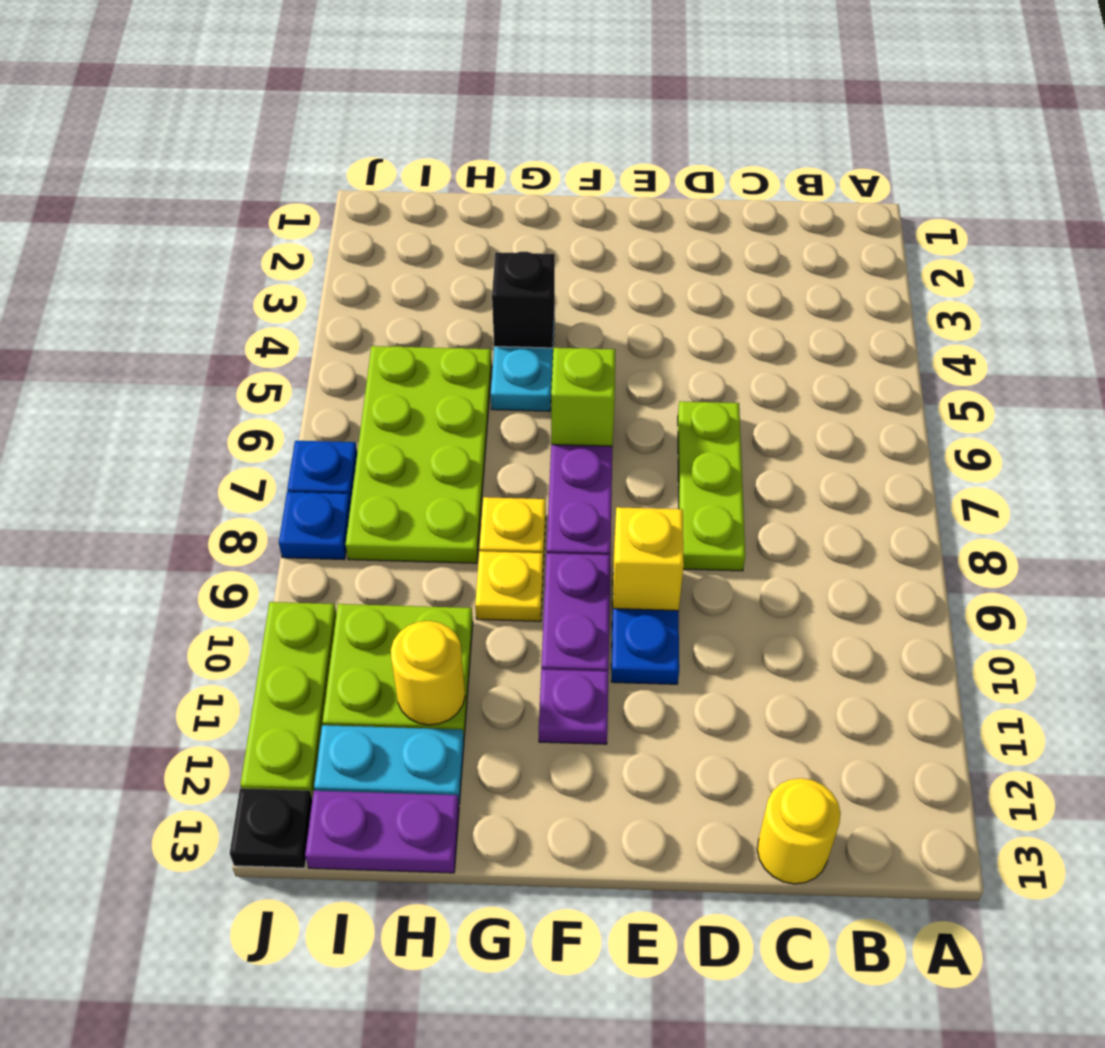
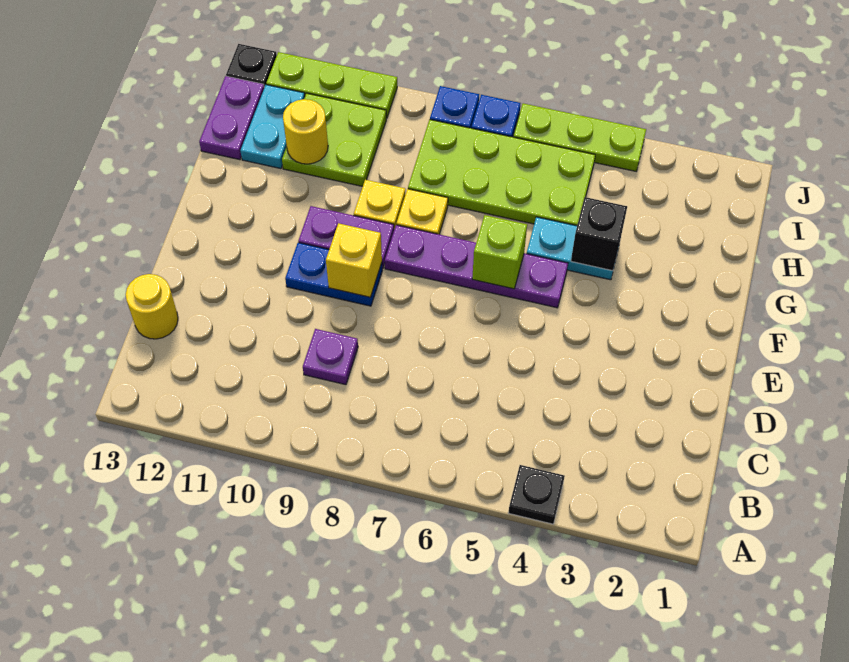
none -> black 1x1 plate [508,465,565,524]
lime 1x3 plate [678,401,745,571] -> lime 1x3 plate moved to [513,103,646,171]
purple 1x1 plate [539,669,609,744] -> purple 1x1 plate moved to [303,329,358,385]

